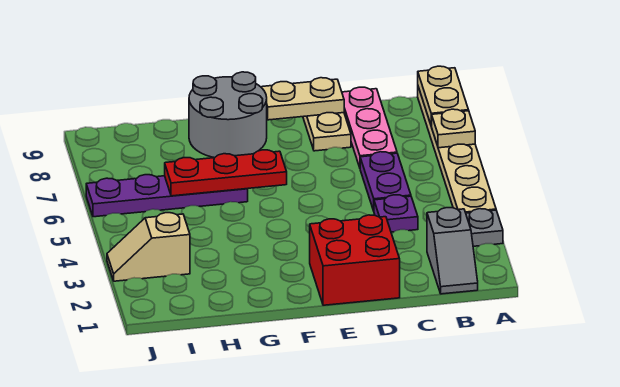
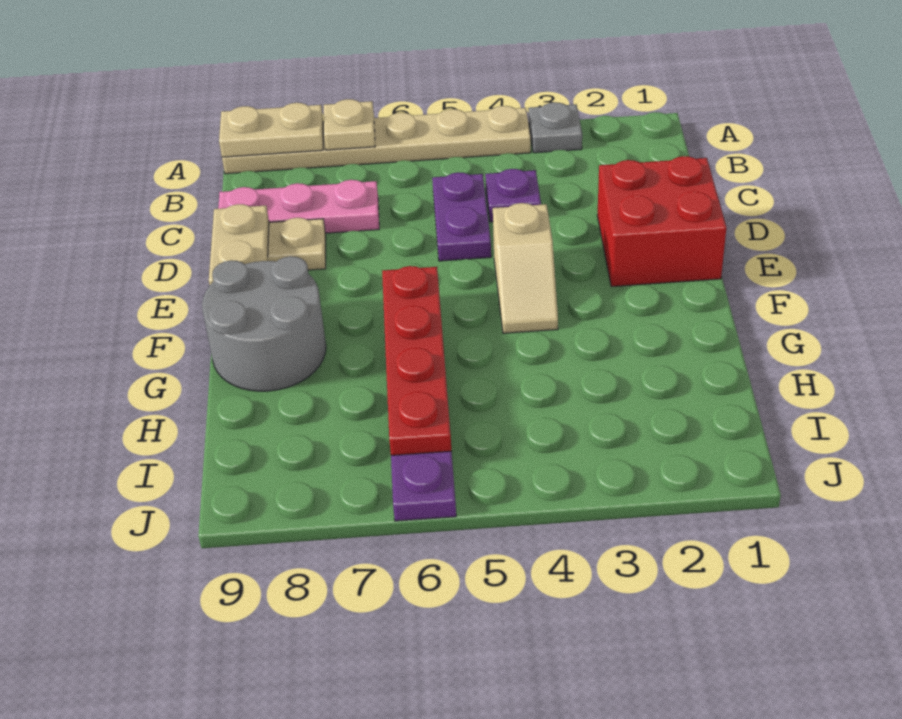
grey 1x2 slope [427,208,478,294] -> none
purple 1x2 plate [360,152,411,211] -> purple 1x2 plate turned to [432,172,491,261]
red 1x3 plate [165,150,287,196] -> red 1x4 plate [382,266,451,455]
tan 1x2 slope [107,213,190,281] -> tan 1x2 slope moved to [493,203,558,333]

